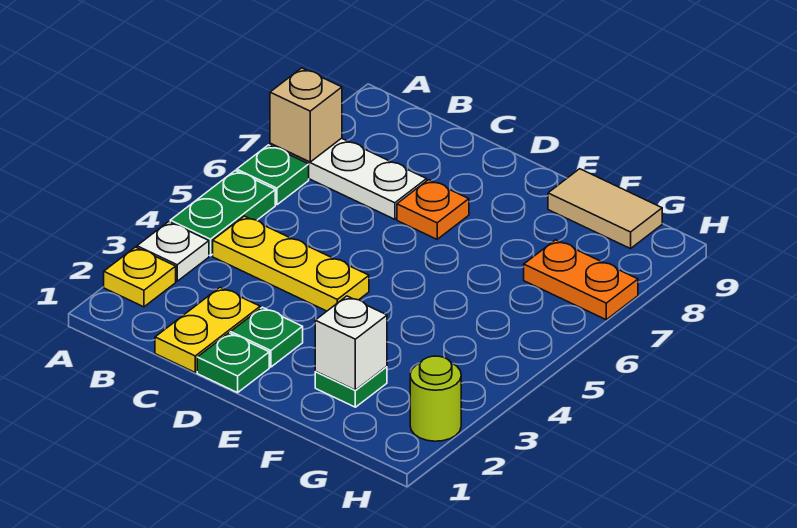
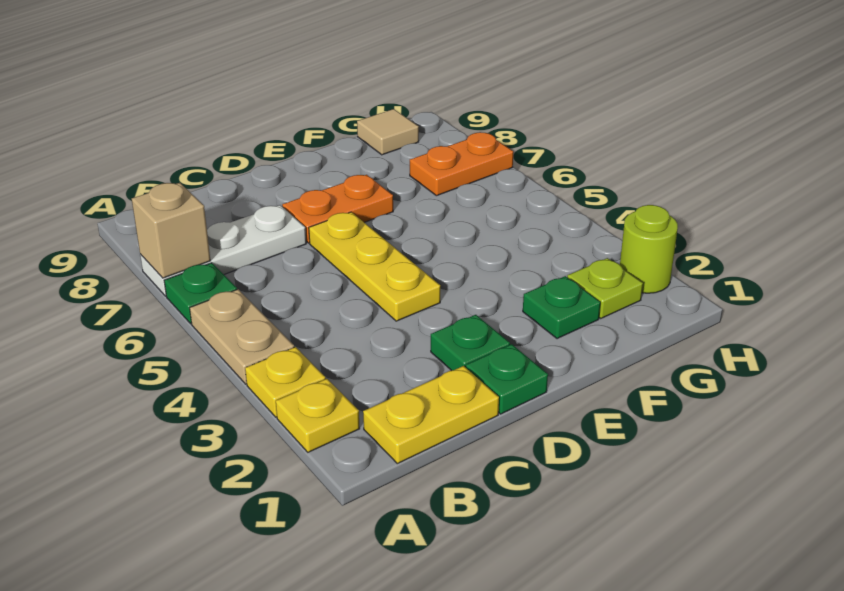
white 1x1 plate [137,222,209,281] -> yellow 1x1 plate [245,347,326,417]
green 1x2 plate [170,171,275,256] -> tan 1x2 plate [190,289,294,384]
yellow 1x3 plate [213,216,369,311] -> yellow 1x3 plate turned to [309,212,440,321]
yellow 1x2 plate [155,287,260,372] -> yellow 1x2 plate turned to [363,366,499,464]
orange 1x1 plate [397,180,469,239] -> orange 1x2 plate [282,175,393,243]
white 1x1 brick [315,296,387,390] -> none
tan 1x2 tile [548,169,662,249] -> tan 1x1 tile [357,109,419,155]
none -> lime 1x1 plate [567,258,643,319]

